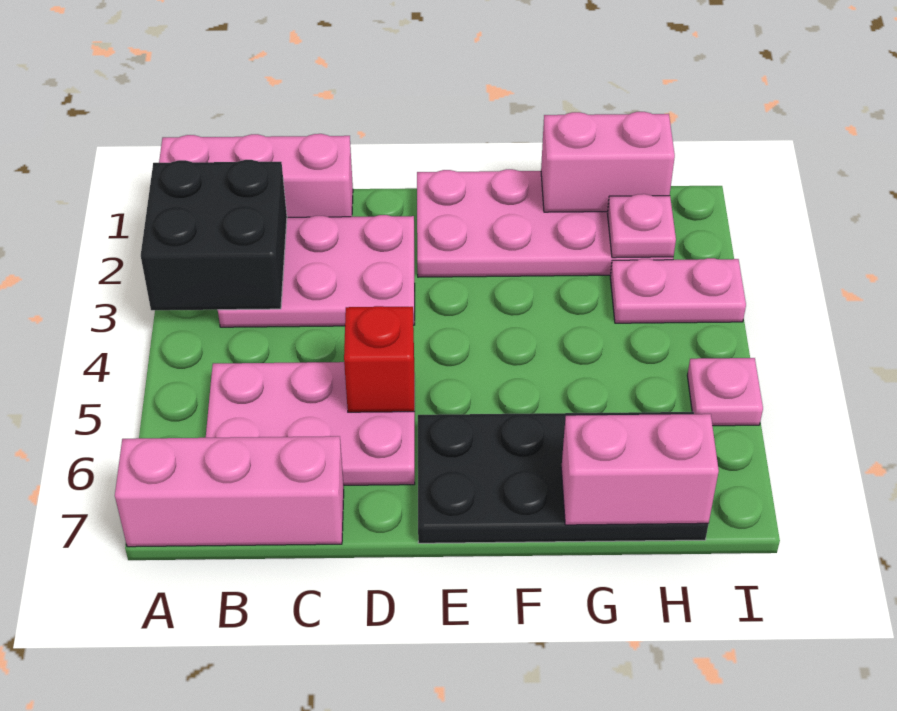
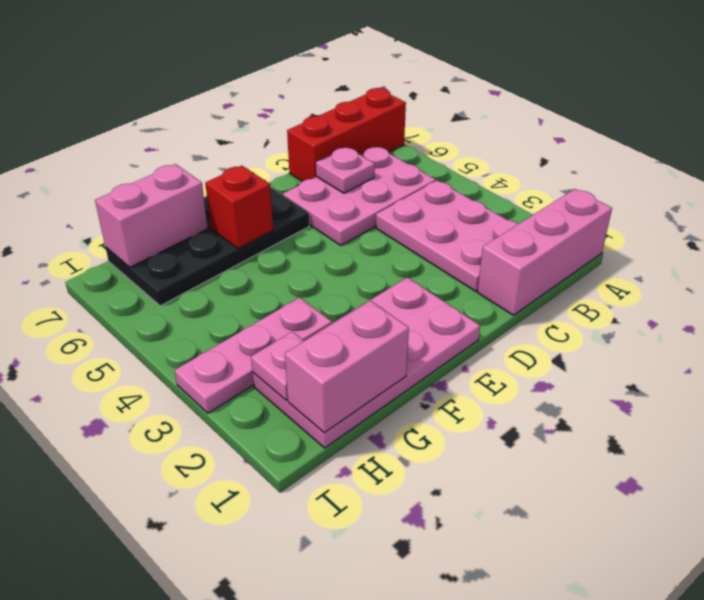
black 2x2 brick [141,160,287,310] -> none
pink 1x3 brick [115,436,344,547] -> red 1x3 brick [287,88,406,181]
pink 2x3 plate [218,215,415,327] -> pink 2x3 plate turned to [376,180,518,291]
red 1x1 brick [344,306,414,412] -> red 1x1 brick moved to [205,166,273,249]
pink 1x2 plate [610,258,746,323] -> pink 1x3 plate [174,297,332,413]
pink 1x1 plate [687,358,763,426] -> pink 1x1 plate moved to [316,147,375,193]

